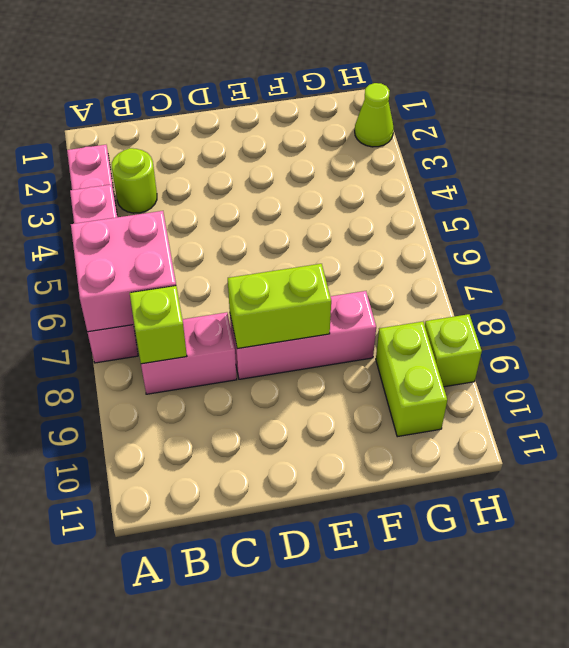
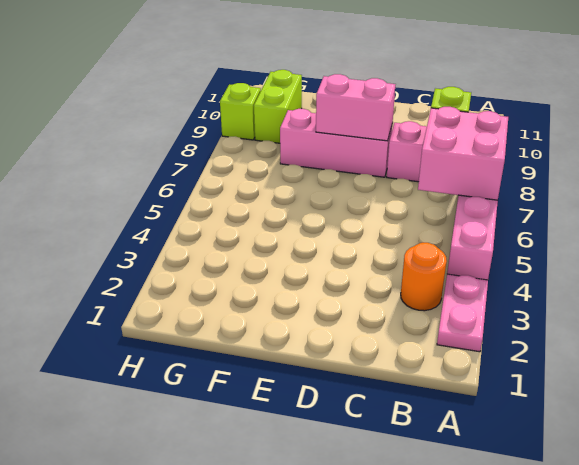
lime 1x1 round brick [112,148,157,213] -> orange 1x1 round brick [401,243,447,311]
lime 1x2 brick [228,264,331,349] -> pink 1x2 brick [316,74,395,141]
lime 1x1 cone [355,83,394,147] -> none

